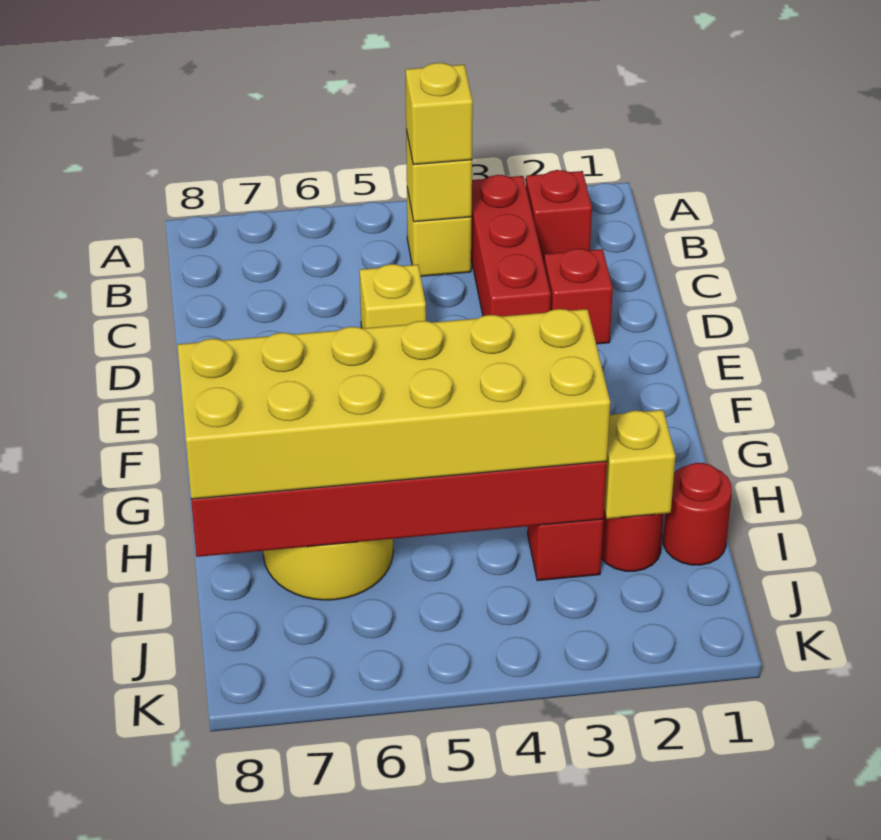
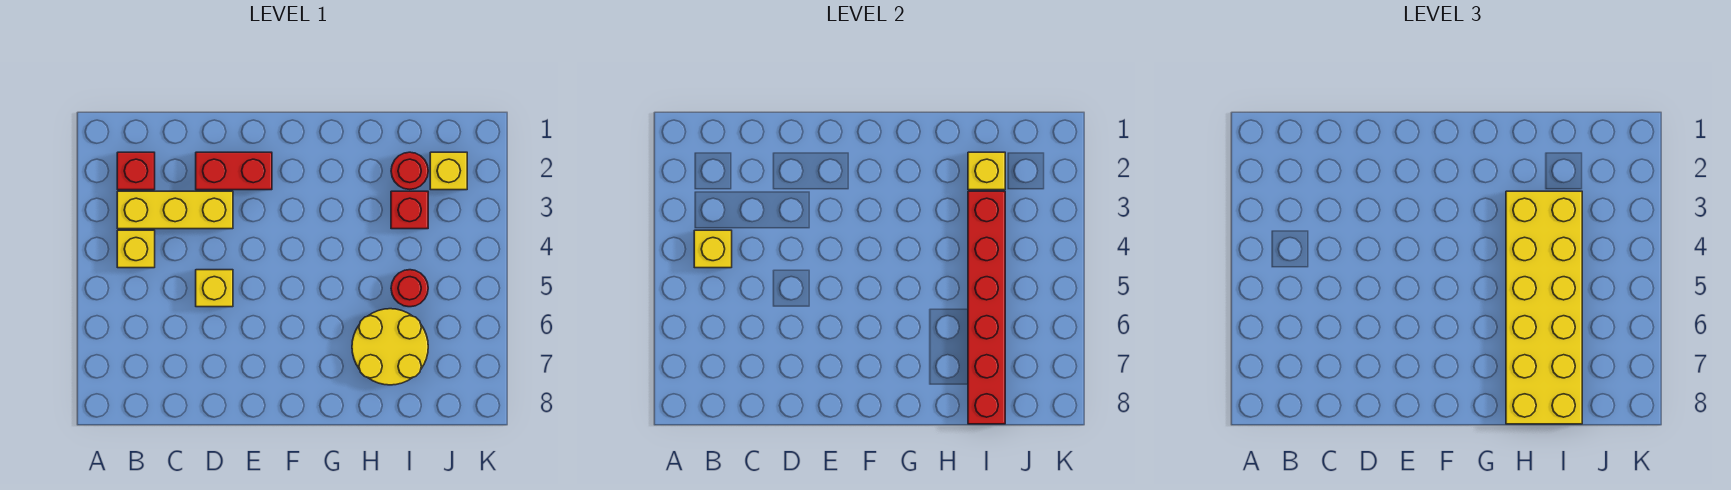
red 1x3 brick [471,175,551,316] -> yellow 1x3 brick [117,191,233,229]
yellow 1x1 brick [406,63,473,164] -> yellow 1x1 brick moved to [430,152,467,190]
red 1x1 brick [544,249,613,344] -> red 1x2 brick [196,152,272,190]
red 1x1 round brick [663,463,732,565] -> red 1x1 round brick moved to [391,270,428,307]

